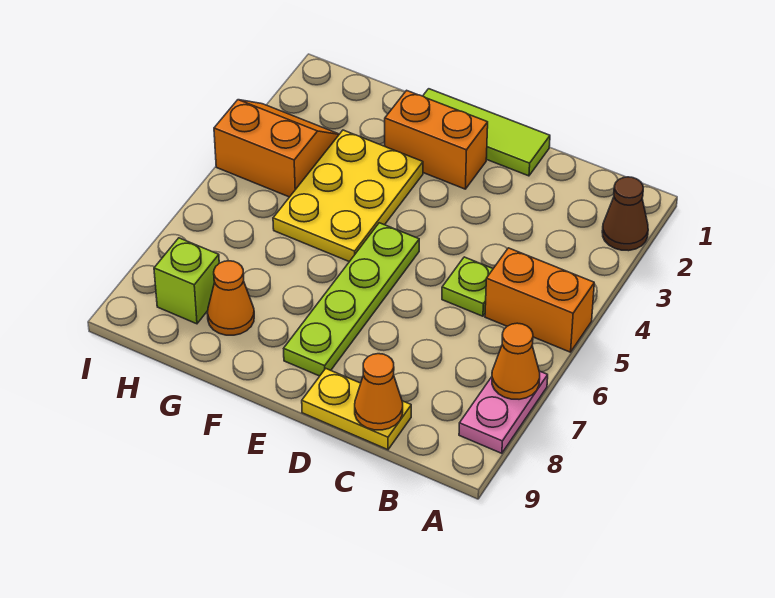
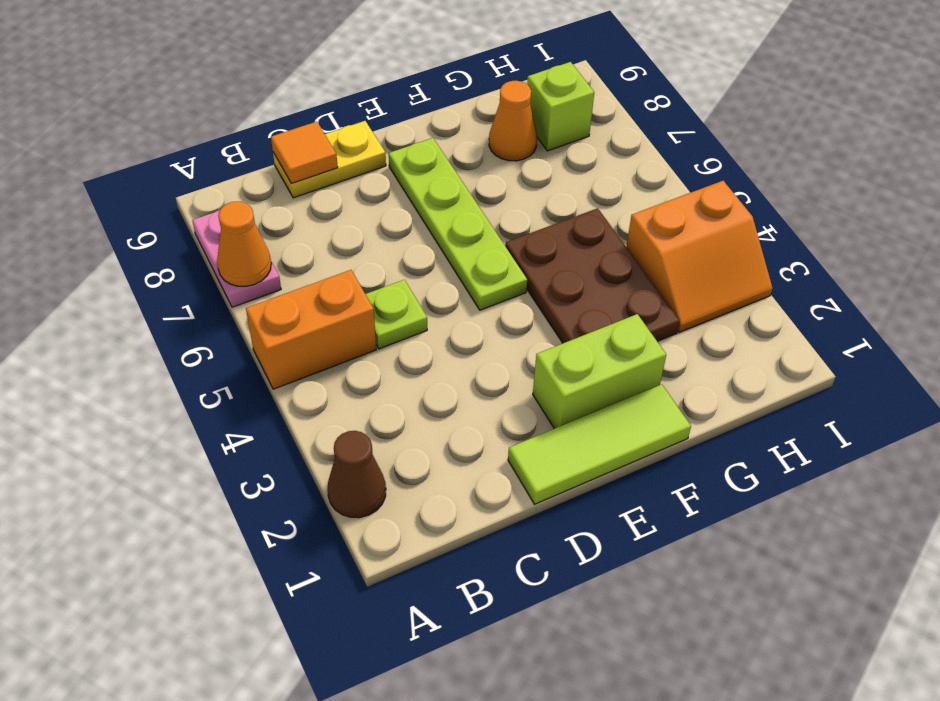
orange 1x1 cone [355,354,403,430] -> orange 1x1 tile [271,122,338,183]
orange 1x2 brick [385,90,488,189] -> lime 1x2 brick [533,314,666,429]
yellow 2x3 plate [273,130,423,262] -> brown 2x3 plate [505,208,680,343]

